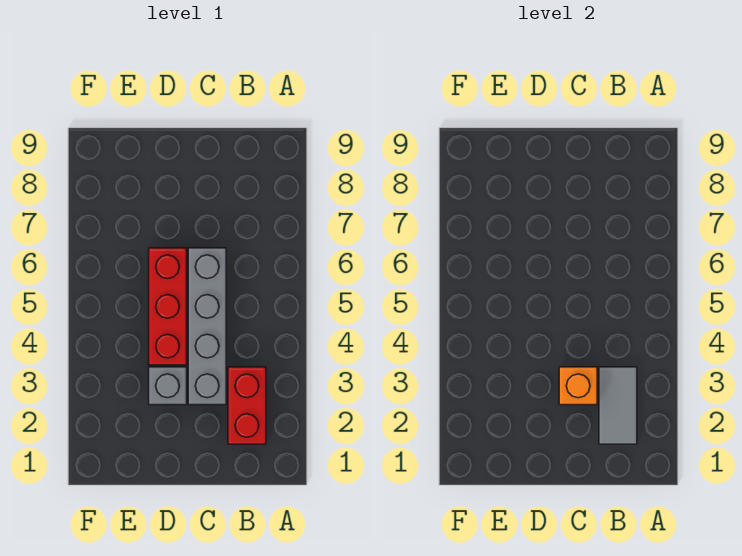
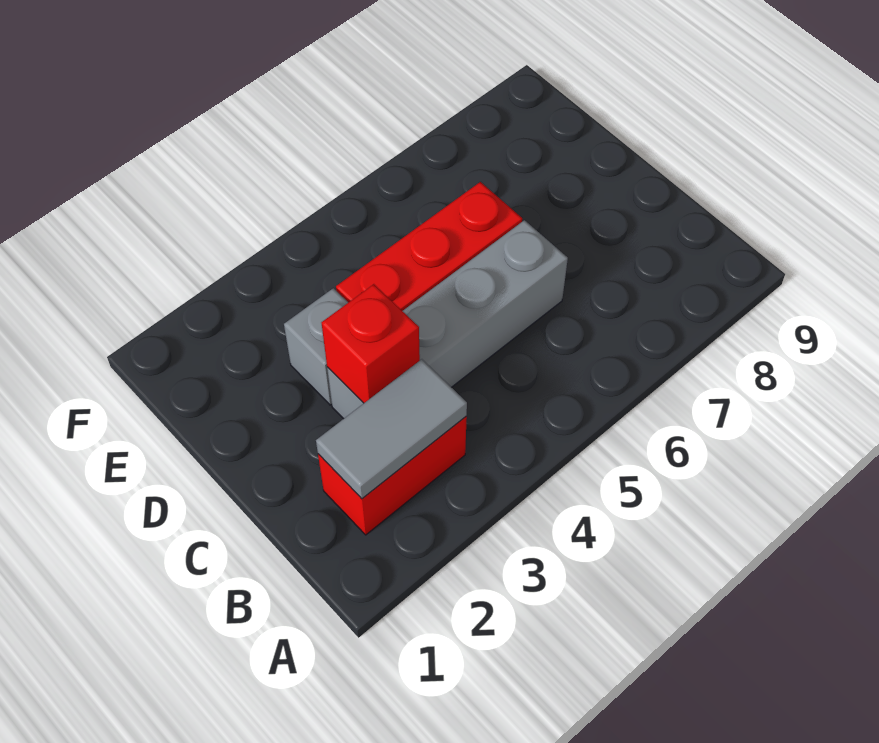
orange 1x1 brick [559,367,597,405] -> red 1x1 brick [322,284,420,403]

